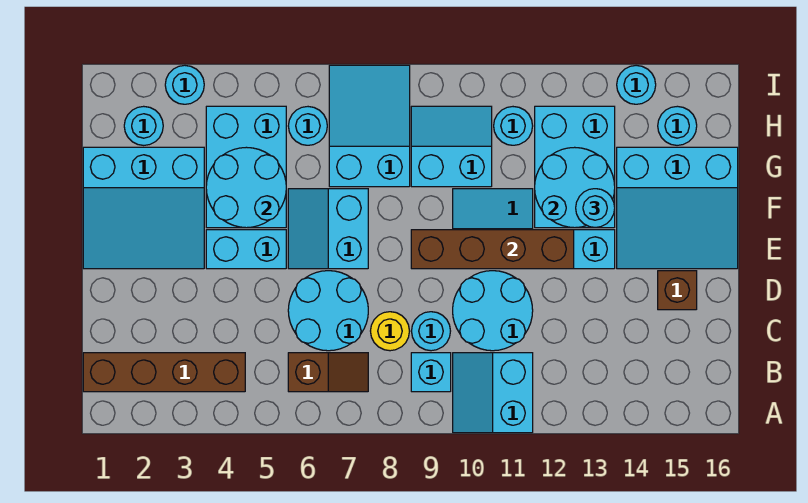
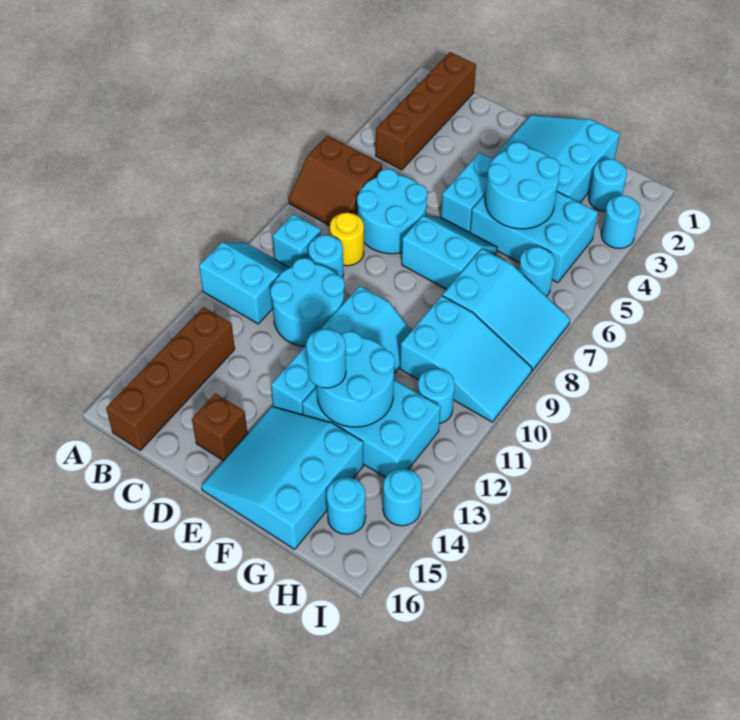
brown 1x2 slope [288,353,368,392] -> brown 2x2 slope [289,136,382,226]
brown 1x4 brick [411,230,574,269] -> brown 1x4 brick moved to [106,307,235,450]
cyan 2x2 slope [411,106,492,187] -> cyan 2x3 slope [400,296,532,422]

